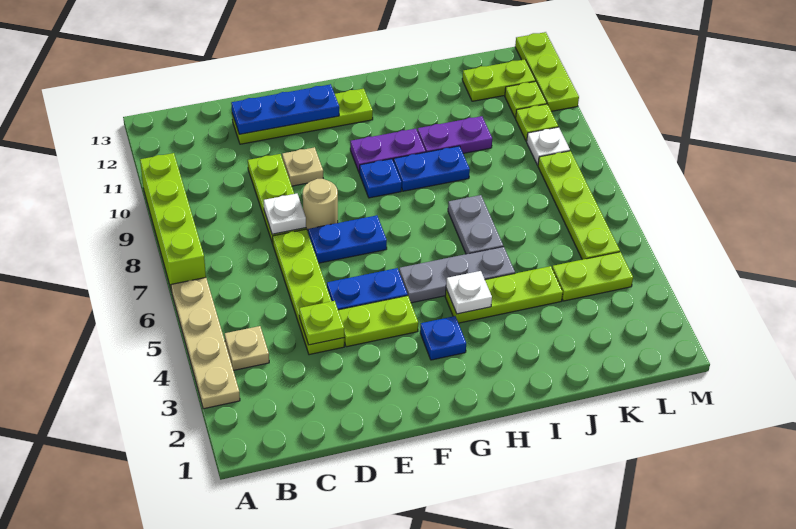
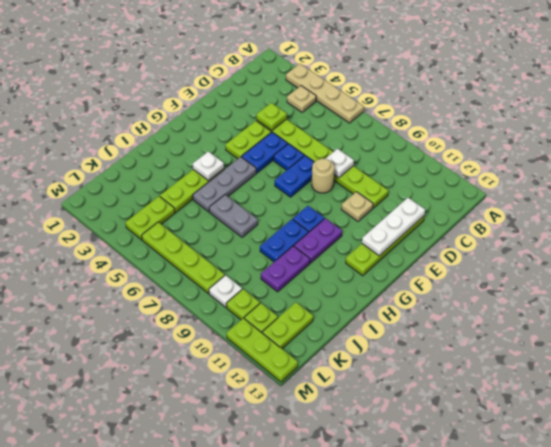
lime 1x4 brick [140,153,206,291] -> none
blue 1x3 plate [231,84,339,134] -> white 1x3 plate [362,198,425,256]
blue 1x1 plate [420,316,466,360] -> blue 1x1 plate moved to [274,144,304,170]

